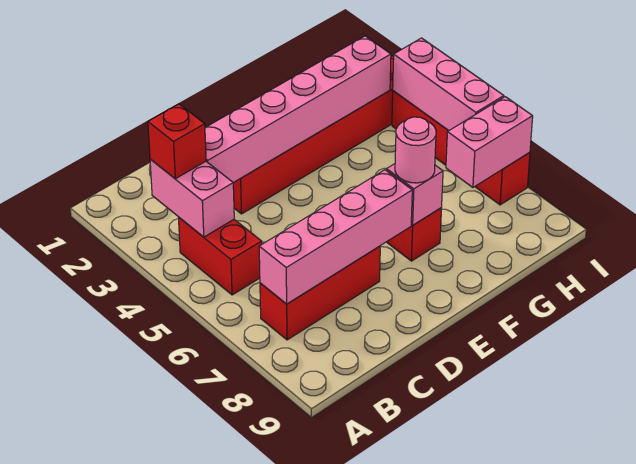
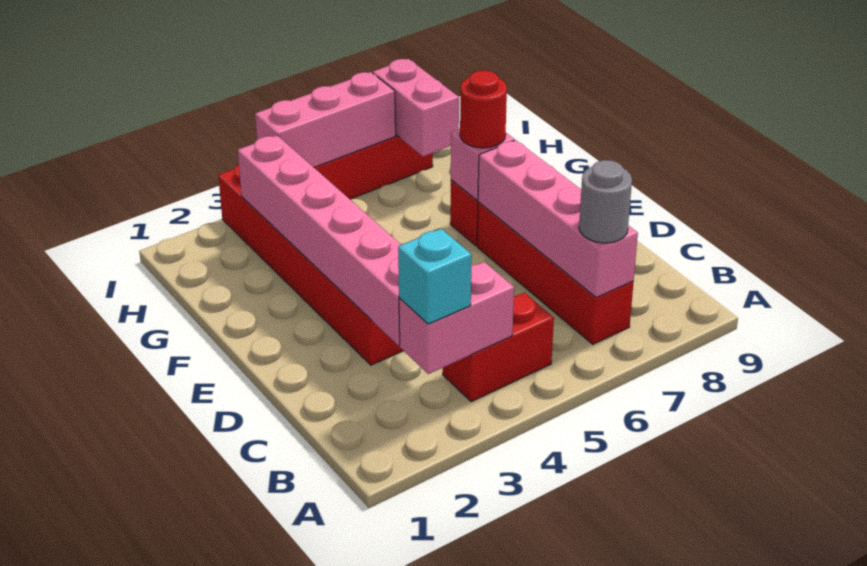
red 1x1 brick [148,104,206,179] -> cyan 1x1 brick [398,229,472,324]
red 1x3 brick [260,246,380,340] -> red 1x4 brick [477,202,634,344]
none -> grey 1x1 round brick [579,160,632,243]
pink 1x1 round brick [395,117,436,183] -> red 1x1 round brick [460,70,507,148]

